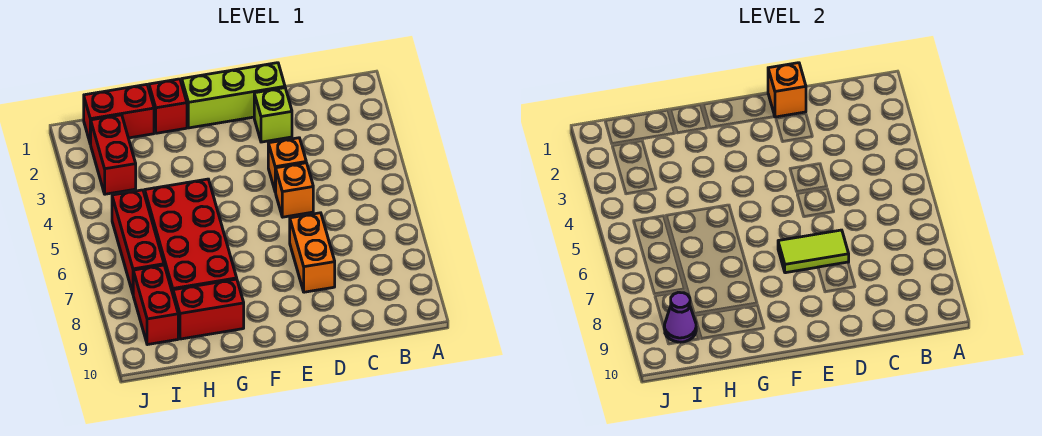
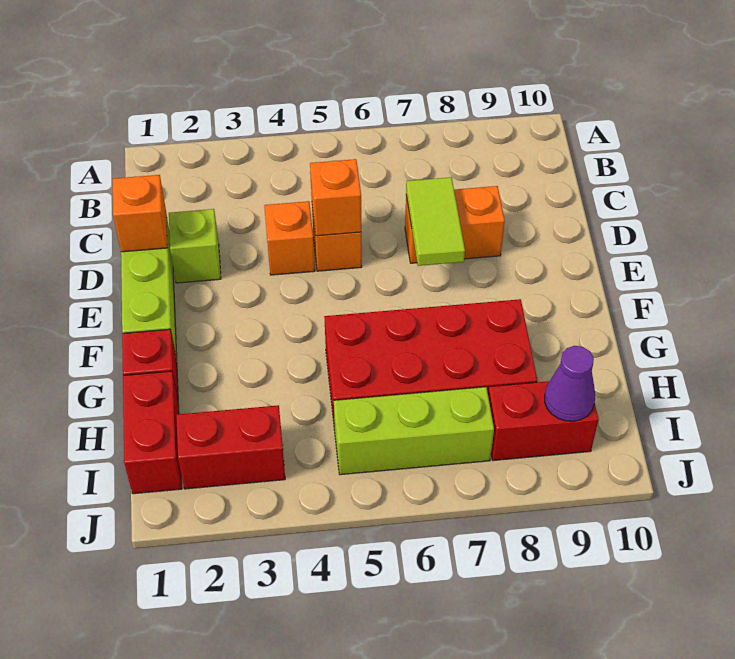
none -> orange 1x1 brick [310,159,361,236]
red 1x2 brick [173,279,244,339] -> none
red 1x3 brick [112,190,164,293] -> lime 1x3 brick [334,387,494,475]

